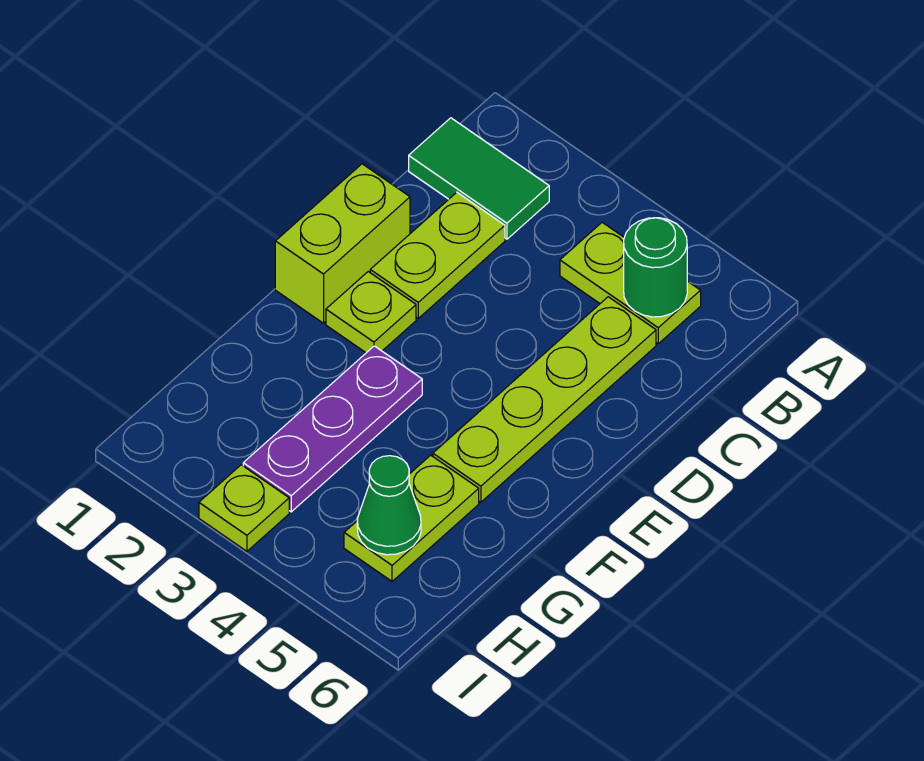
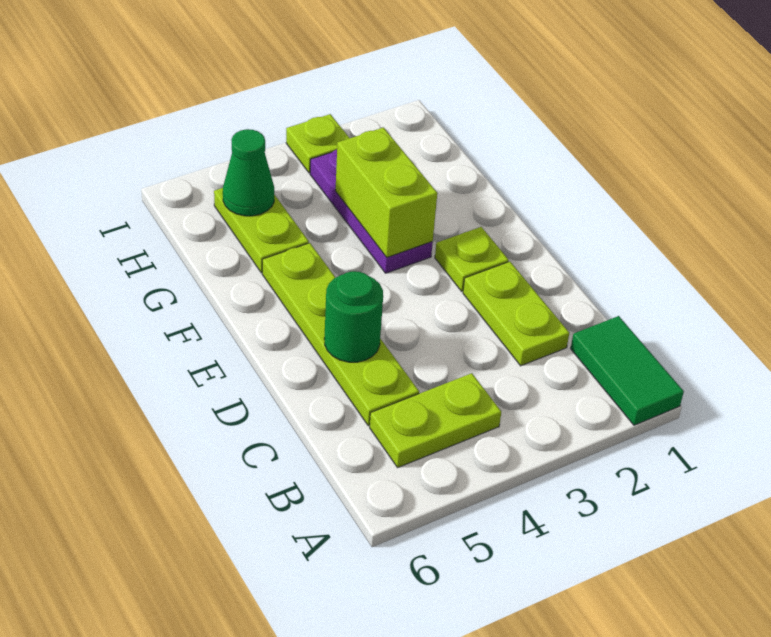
green 1x2 tile [409,118,549,239] -> green 1x2 tile turned to [571,316,684,425]
green 1x1 round brick [624,218,687,317] -> green 1x1 round brick moved to [324,271,383,362]
lime 1x2 brick [275,164,410,323] -> lime 1x2 brick moved to [335,128,437,257]

